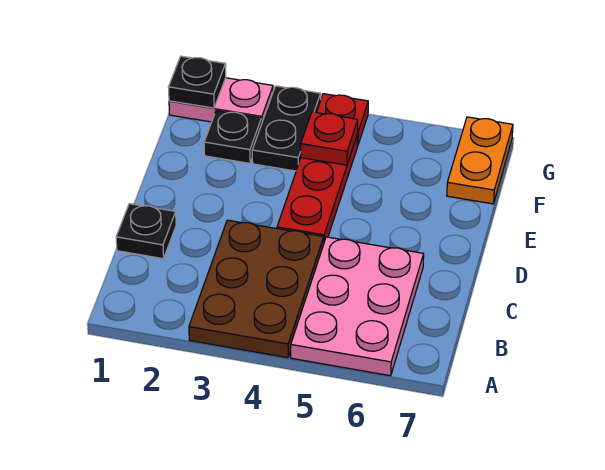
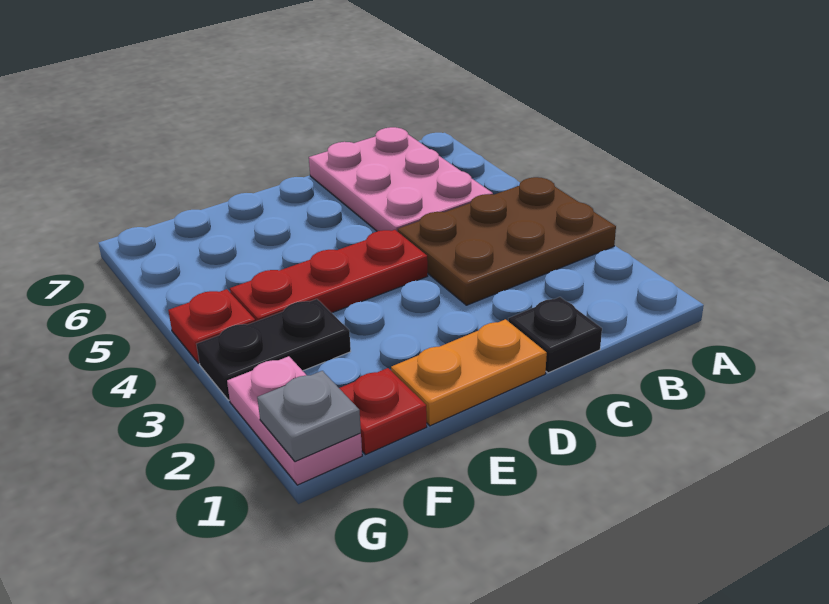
pink 2x3 plate [291,237,424,376] -> pink 2x3 plate turned to [309,127,493,232]
black 1x1 plate [204,111,261,163] -> none
red 1x1 plate [301,112,358,165] -> red 1x1 plate moved to [339,368,427,455]
orange 1x2 plate [447,117,513,204] -> orange 1x2 plate moved to [391,319,547,426]
black 1x1 plate [168,56,226,108] -> grey 1x1 plate [257,371,361,462]

